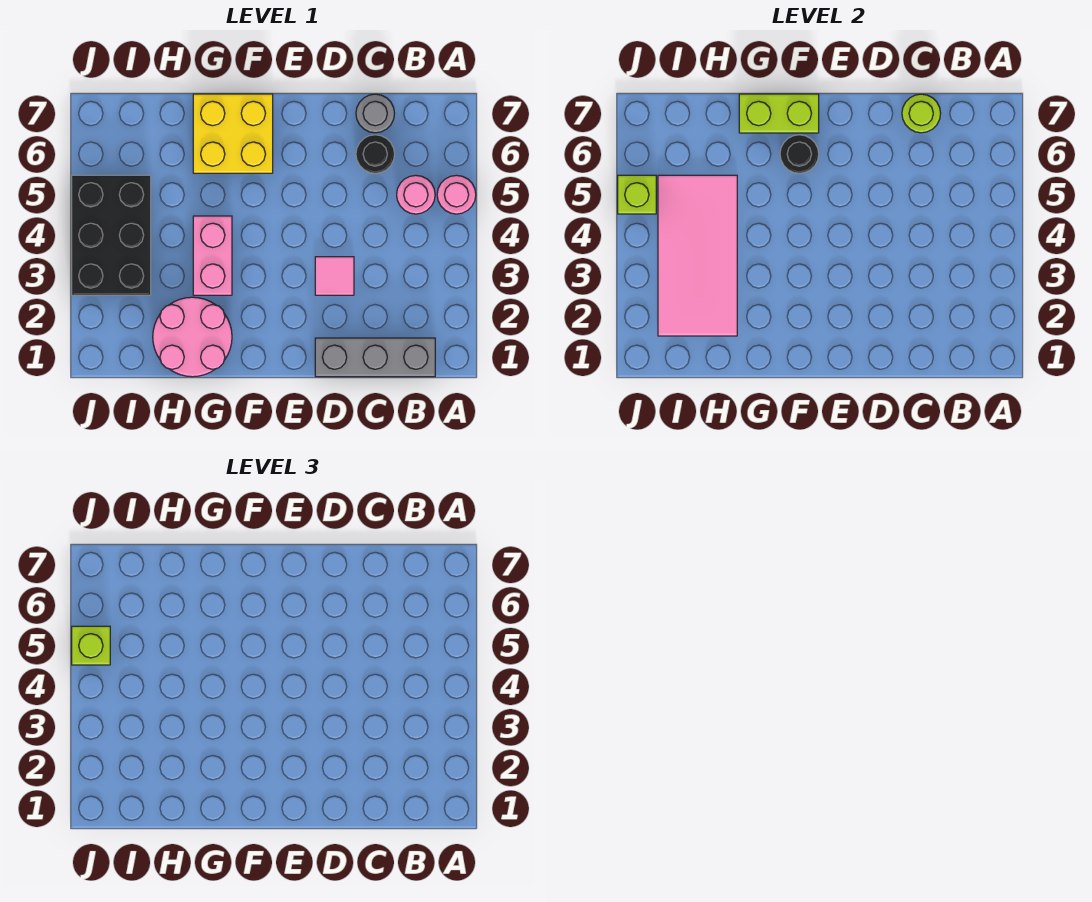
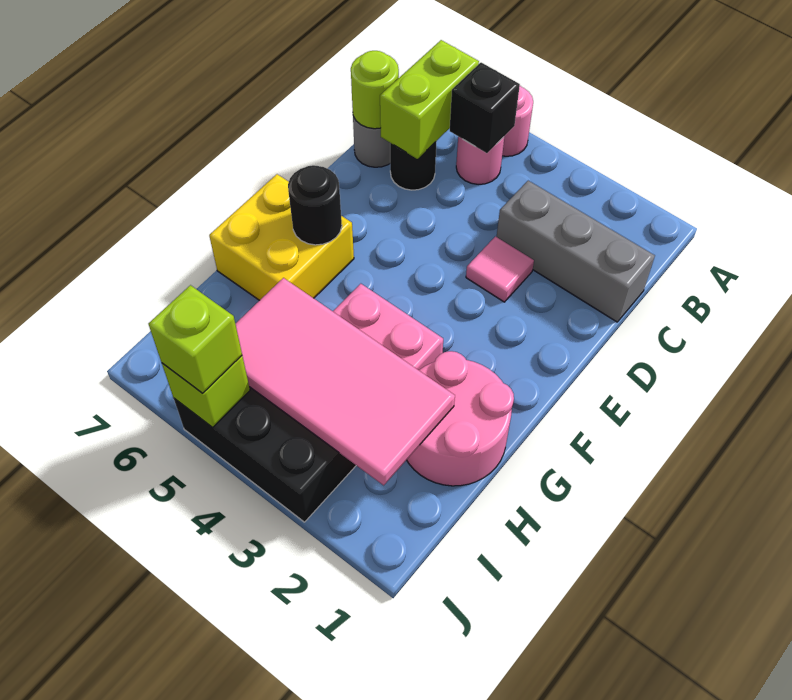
grey 1x3 brick [315,338,435,377] -> grey 1x3 brick turned to [497,181,655,322]
none -> black 1x1 brick [450,63,520,153]
lime 1x2 brick [739,94,819,133] -> lime 1x2 brick moved to [380,40,479,159]

